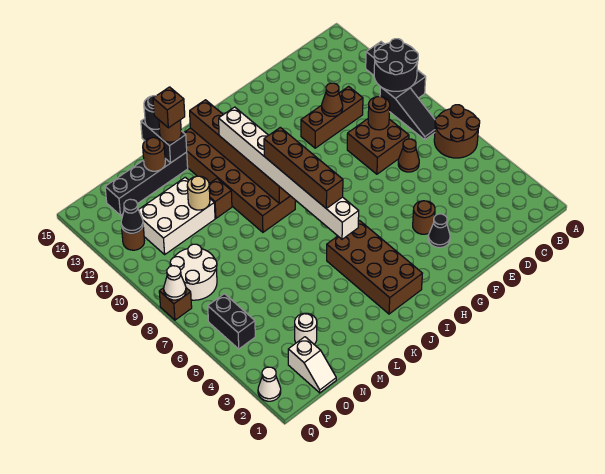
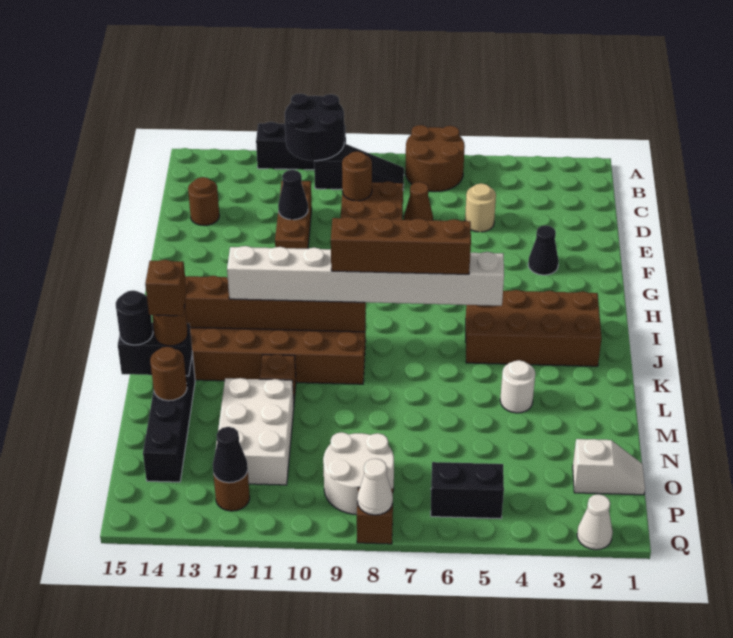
brown 1x1 cone [322,83,343,116] -> black 1x1 cone [278,170,308,220]
brown 1x1 round brick [413,201,435,234] -> brown 1x1 round brick moved to [188,177,219,226]
tan 1x1 round brick [187,176,210,210] -> tan 1x1 round brick moved to [465,183,496,232]
white 1x1 round brick [295,313,317,344] -> white 1x1 round brick moved to [500,360,535,413]

